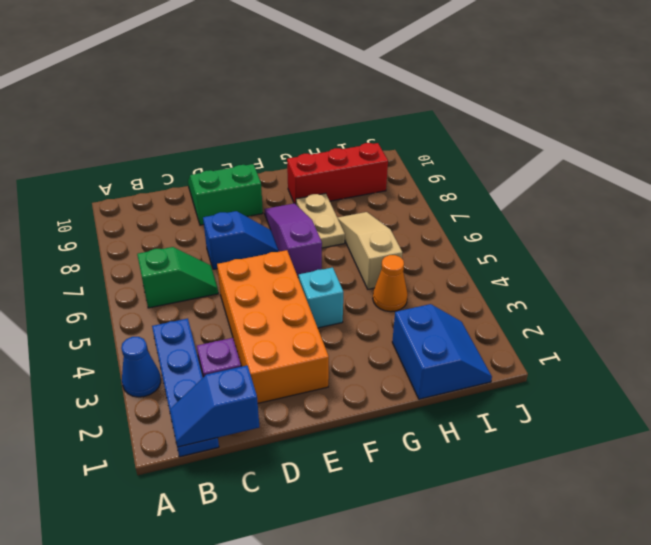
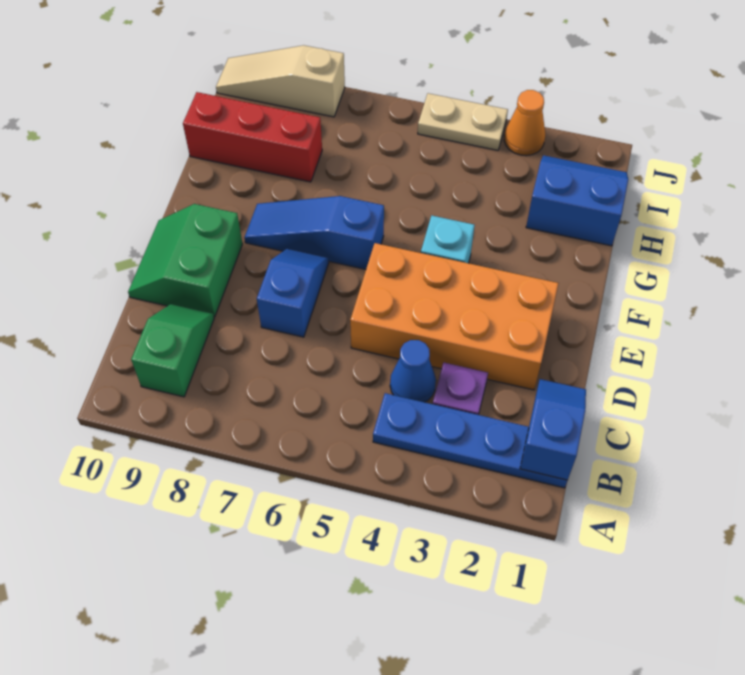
blue 1x1 cone [121,337,161,397] -> blue 1x1 cone moved to [390,340,436,402]
blue 1x2 slope [169,365,259,447] -> blue 1x2 slope turned to [520,379,586,480]
green 1x2 slope [137,247,218,308] -> green 1x2 slope moved to [131,304,214,397]
purple 1x3 slope [264,203,322,278] -> blue 1x3 slope [244,196,384,269]
tan 1x2 plate [296,193,345,248] -> tan 1x2 plate moved to [418,93,508,150]
red 1x3 brick [287,143,388,204] -> red 1x3 brick turned to [183,92,322,182]
orange 1x1 cone [373,255,408,312] -> orange 1x1 cone moved to [504,90,545,156]
tan 1x3 slope [337,212,402,289] -> tan 1x3 slope moved to [216,45,345,117]

